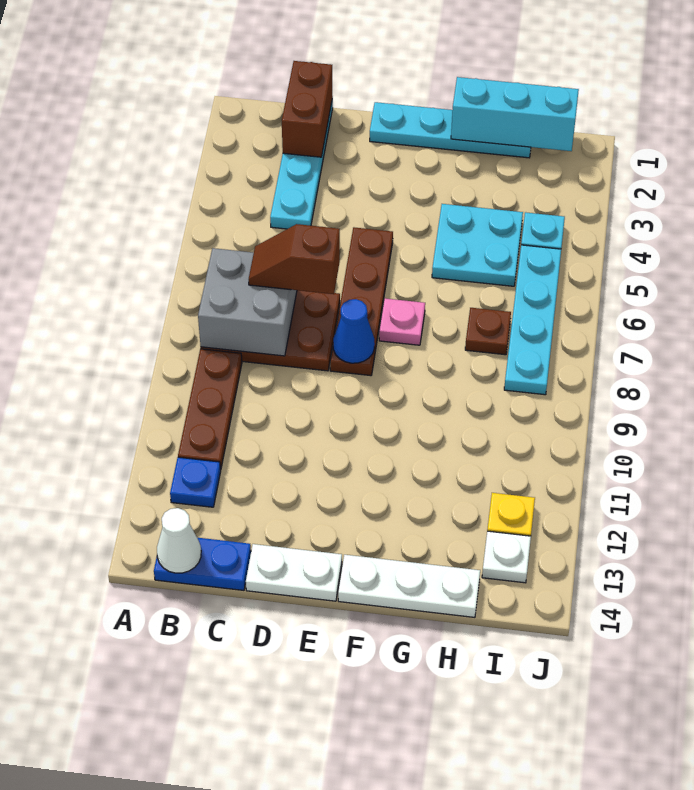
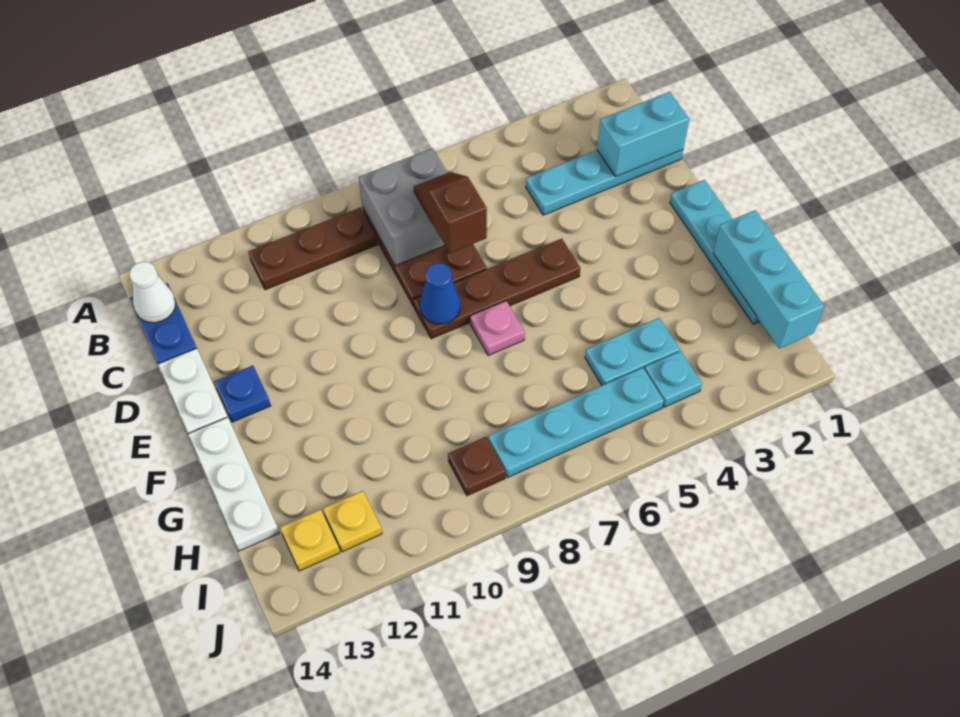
blue 1x1 plate [170,457,221,507] -> blue 1x1 plate moved to [214,366,271,422]
brown 1x2 brick [282,61,333,157] -> cyan 1x2 brick [597,92,689,177]
cyan 2x2 plate [432,204,523,286] -> cyan 1x2 plate [585,318,680,385]
brown 1x1 plate [465,308,511,355] -> brown 1x1 plate moved to [448,437,506,496]
white 1x1 plate [482,531,531,583] -> yellow 1x1 plate [280,509,340,571]

